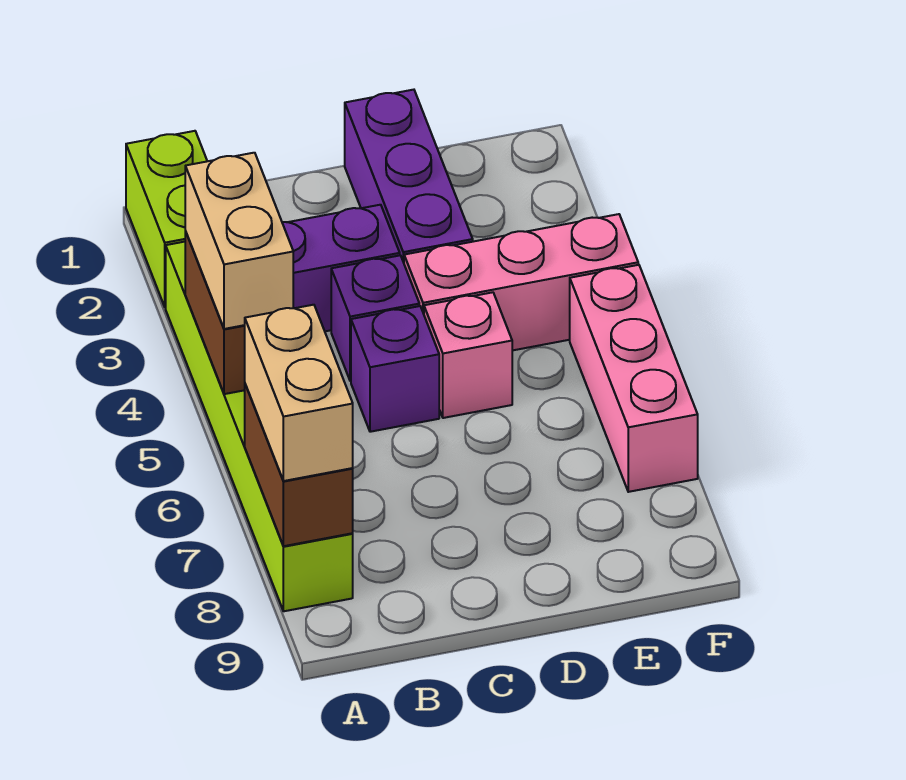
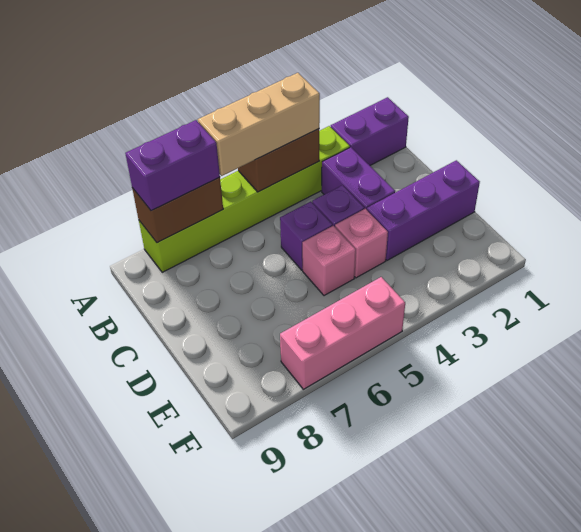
lime 1x2 brick [126,131,207,307] -> purple 1x2 brick [331,97,409,165]
tan 1x2 brick [185,153,293,329] -> tan 1x3 brick [198,73,320,176]
tan 1x2 brick [245,305,353,481] -> purple 1x2 brick [125,120,220,211]
pink 1x3 brick [404,214,638,351] -> pink 1x1 brick [335,209,388,278]

